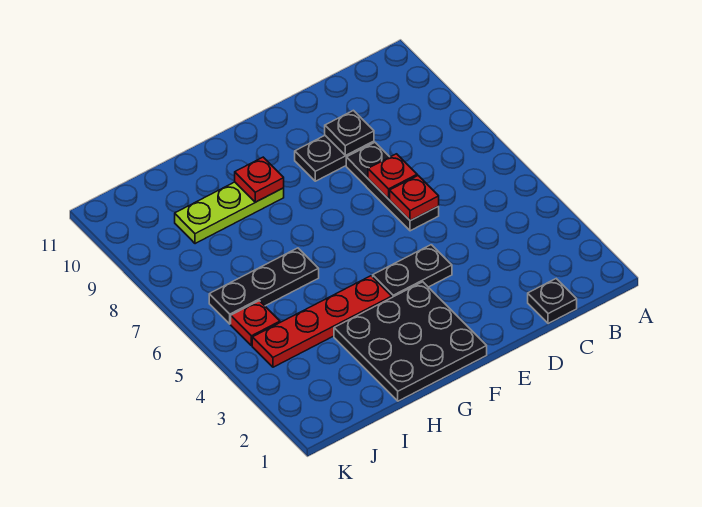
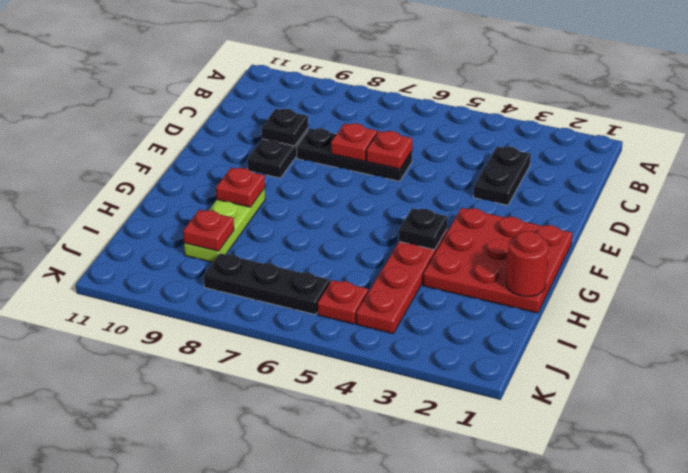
black 1x1 plate [528,279,577,324] -> black 1x1 plate moved to [399,208,448,250]
black 1x2 plate [373,245,452,297] -> black 1x2 plate moved to [474,147,531,205]
black 3x3 plate [334,282,487,401] -> red 3x3 plate [423,208,572,313]
none -> red 1x1 round brick [506,231,548,297]
black 1x3 plate [209,248,319,324] -> black 1x3 plate turned to [204,253,330,315]
none -> red 1x1 plate [183,210,234,251]

